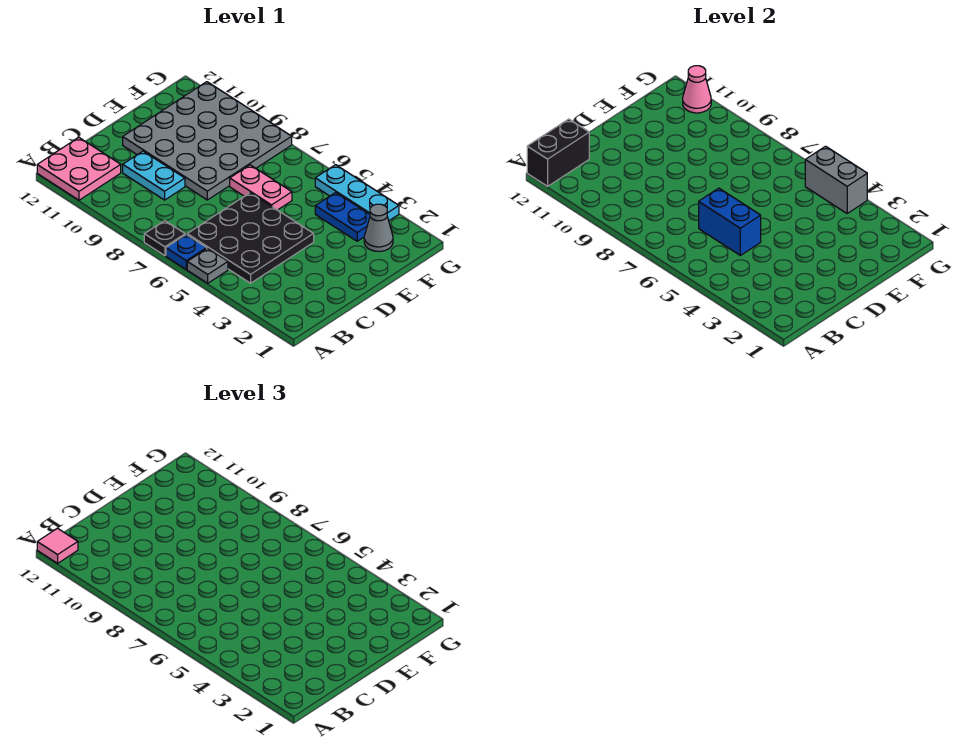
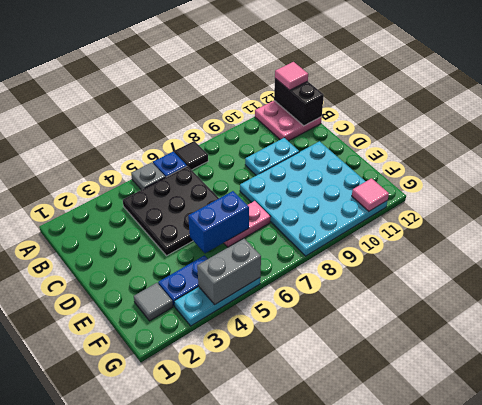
black 1x1 plate [144,221,186,256] -> black 1x1 tile [174,141,208,170]
blue 1x2 brick [699,188,761,255] -> blue 1x2 brick moved to [188,191,249,253]
grey 4x4 plate [123,82,292,200] -> cyan 4x4 plate [240,141,388,256]
grey 1x1 cone [364,204,393,251] -> grey 1x1 tile [134,283,173,321]
pink 1x1 cone [683,66,711,113] -> pink 1x1 tile [352,178,389,211]

